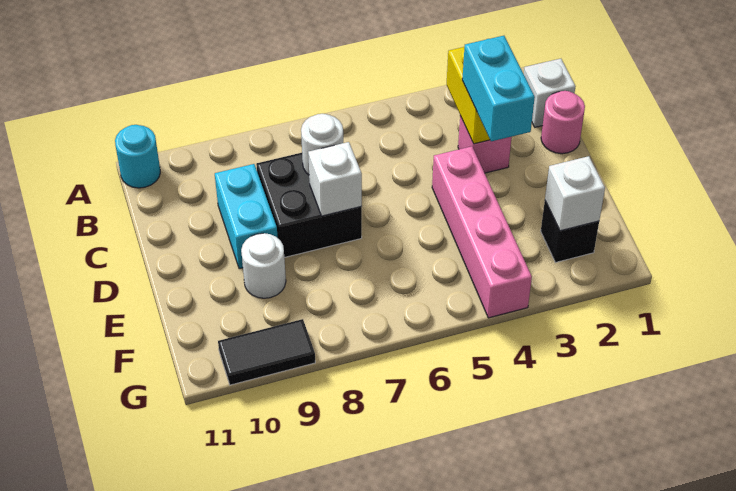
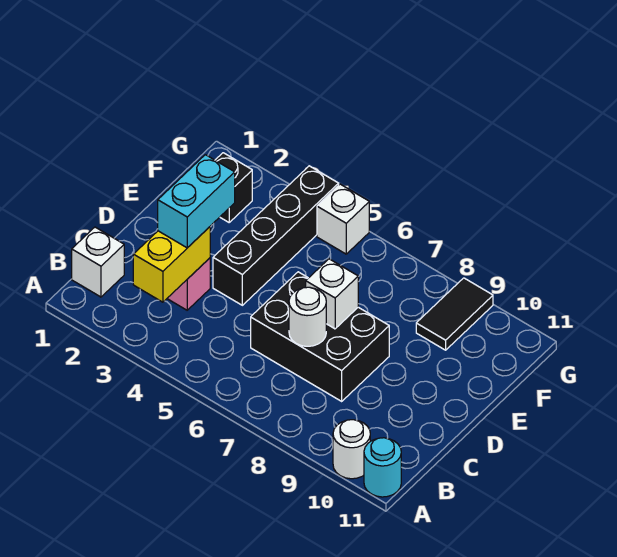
pink 1x1 round brick [541,91,585,154] -> none
black 2x2 brick [256,153,362,258] -> black 2x3 brick [251,272,389,401]
cyan 1x2 brick [215,164,278,269] -> none
pink 1x4 brick [432,146,532,318] -> black 1x4 brick [213,166,339,305]
white 1x1 round brick [241,233,286,298] -> white 1x1 round brick moved to [333,420,370,479]
white 1x1 brick [545,156,605,231] -> white 1x1 brick moved to [317,184,369,254]
black 1x2 tile [218,319,315,385] -> black 1x2 tile turned to [416,278,493,350]

